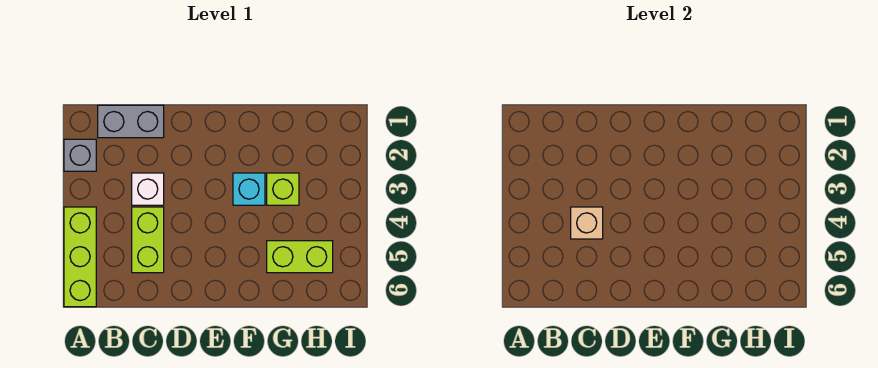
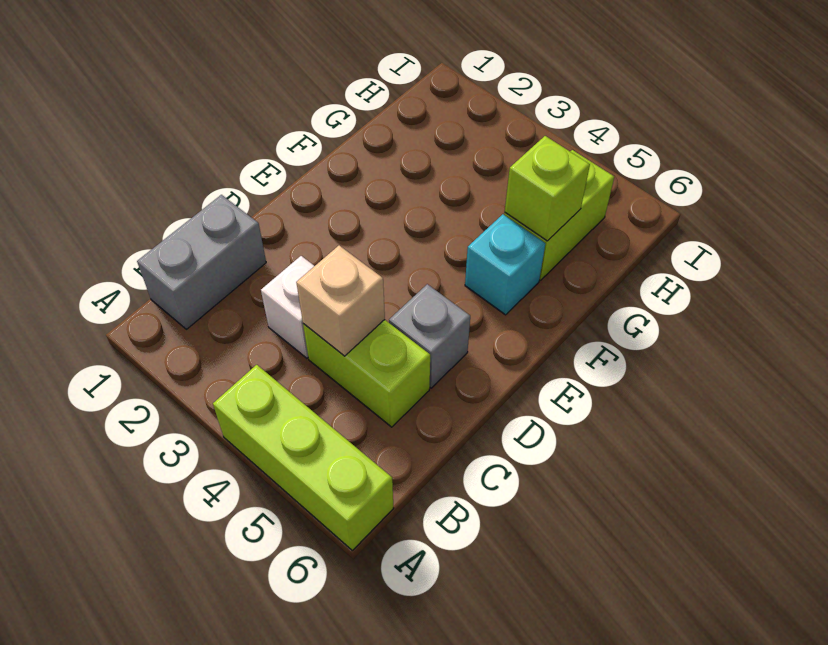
grey 1x1 brick [64,139,96,171] -> grey 1x1 brick moved to [389,284,470,388]
cyan 1x1 brick [233,173,265,205] -> cyan 1x1 brick moved to [465,214,545,315]
lime 1x1 brick [267,173,299,205] -> lime 1x1 brick moved to [505,136,590,241]

